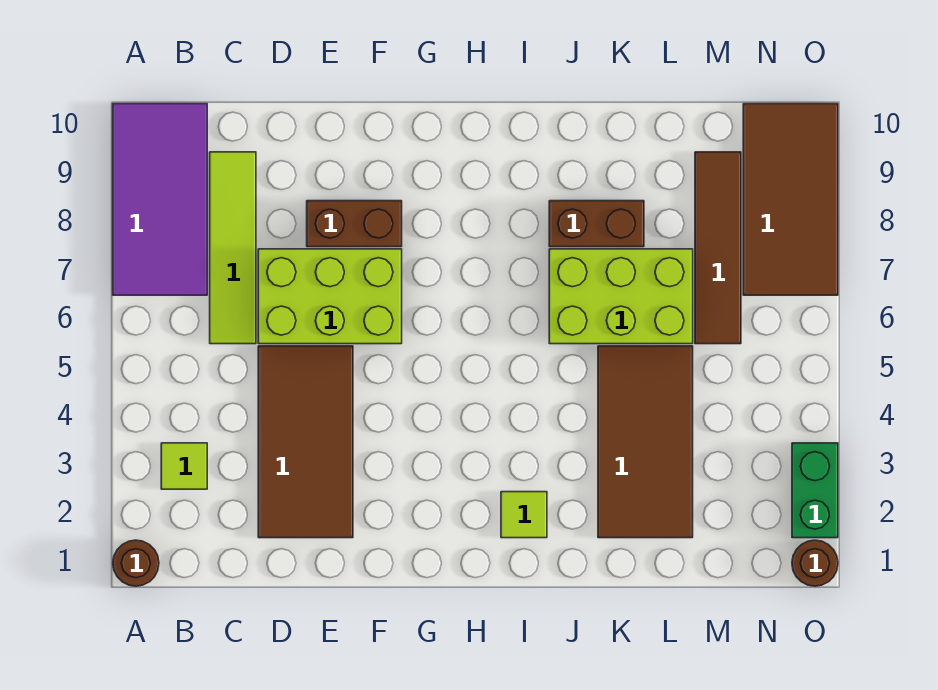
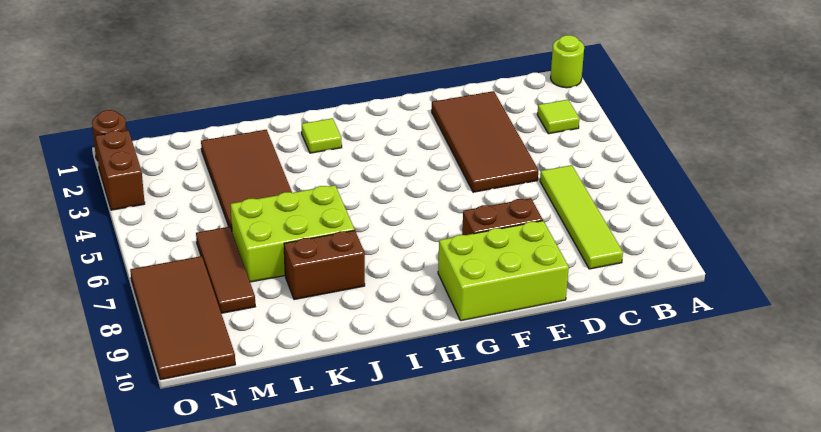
brown 1x1 round brick [113,540,159,586] -> lime 1x1 round brick [551,35,584,88]
purple 2x4 tile [113,104,207,295] -> none
lime 2x3 brick [258,249,402,344] -> lime 2x3 brick moved to [438,221,569,321]
brown 1x4 tile [695,152,741,344] -> brown 1x3 tile [196,227,255,313]
green 1x2 brick [792,443,838,538] -> brown 1x2 brick [95,130,145,210]

